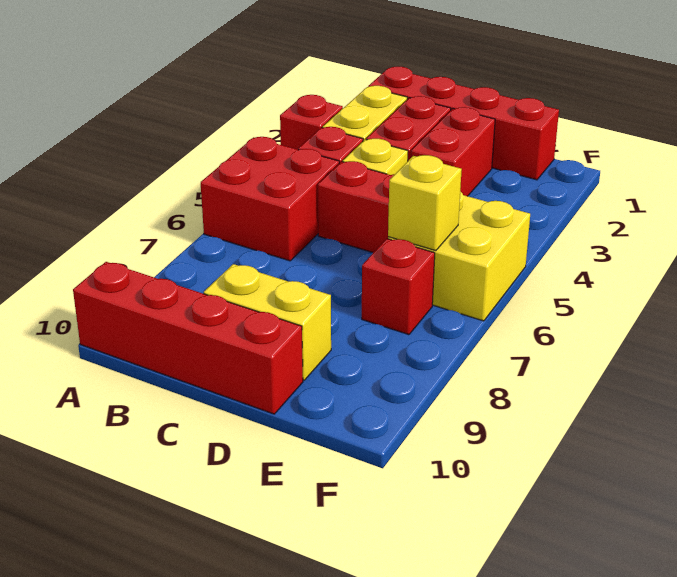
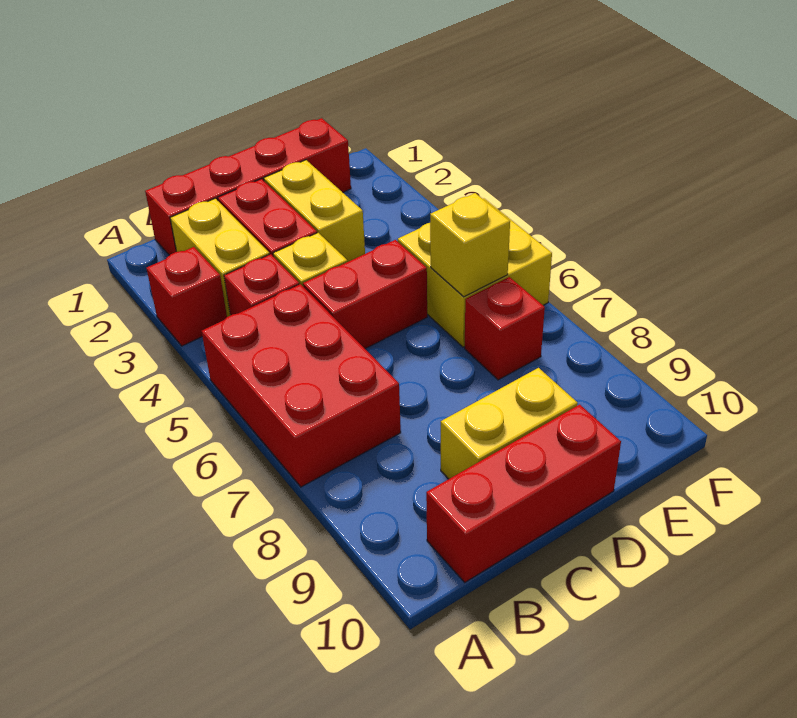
red 2x2 brick [201,137,339,261] -> red 2x3 brick [201,284,401,487]
red 1x4 brick [73,262,303,414] -> red 1x3 brick [426,404,621,582]
red 1x2 brick [411,107,495,196] -> yellow 1x2 brick [264,160,365,262]

